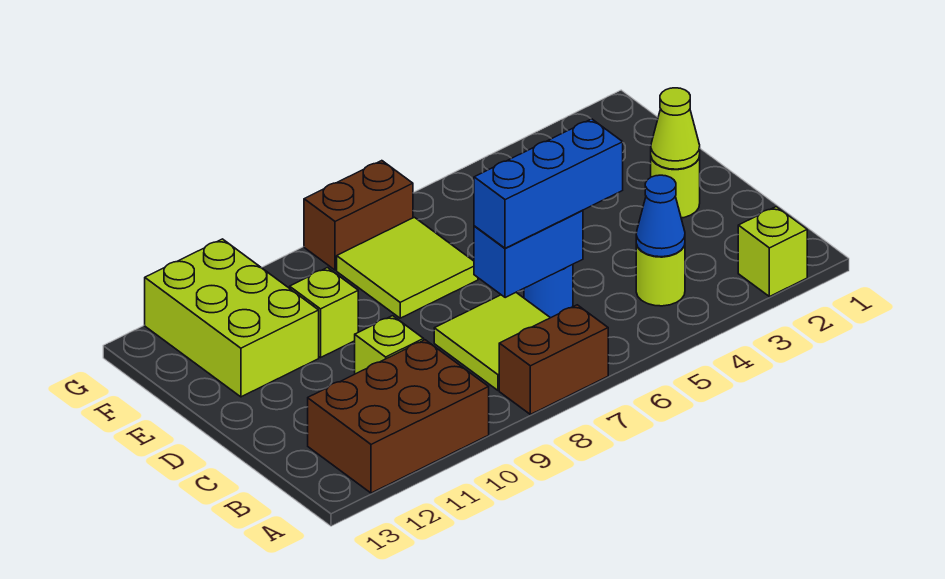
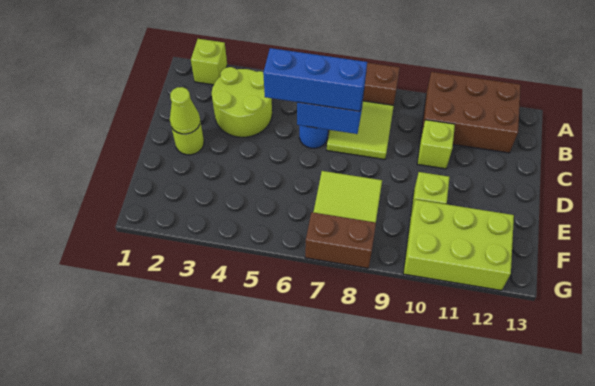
lime 1x1 round brick [636,244,685,306] -> lime 2x2 round brick [212,67,272,137]
blue 1x1 cone [636,175,685,257] -> none
lime 2x3 brick [145,239,319,397] -> lime 2x3 brick turned to [403,199,514,290]

